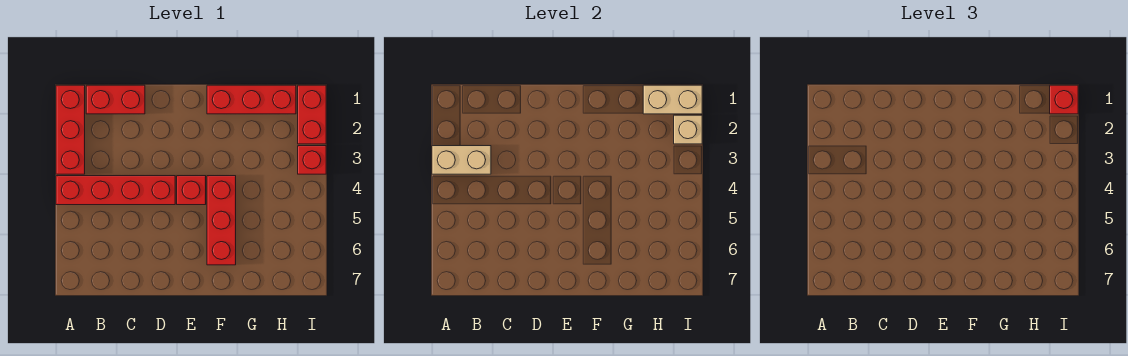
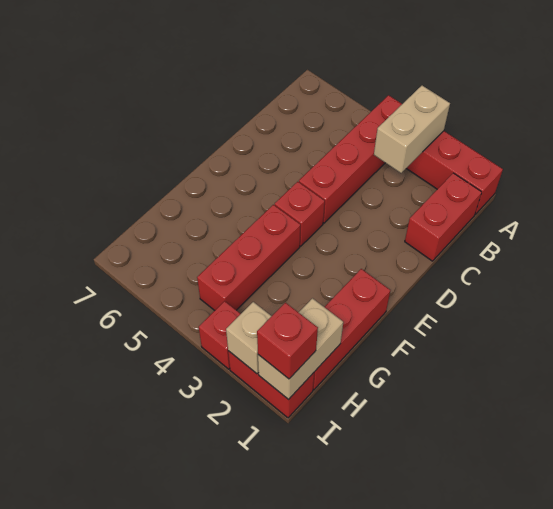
red 1x3 brick [207,176,236,265] -> red 1x3 brick turned to [197,205,300,310]

